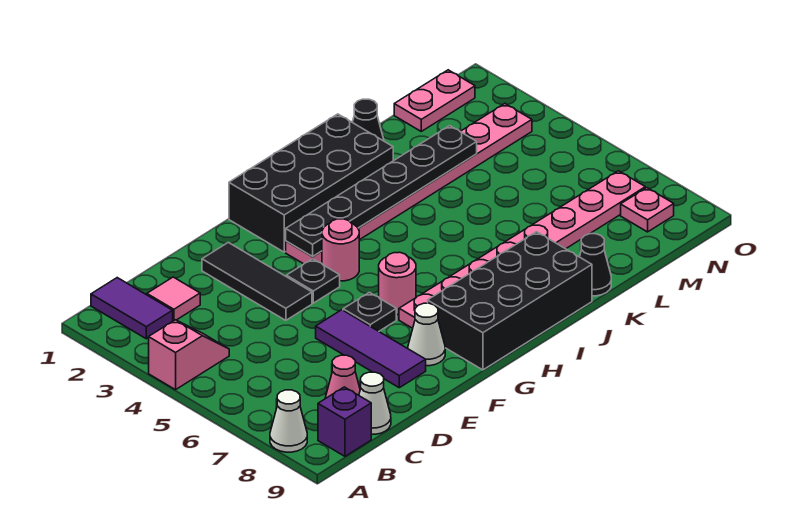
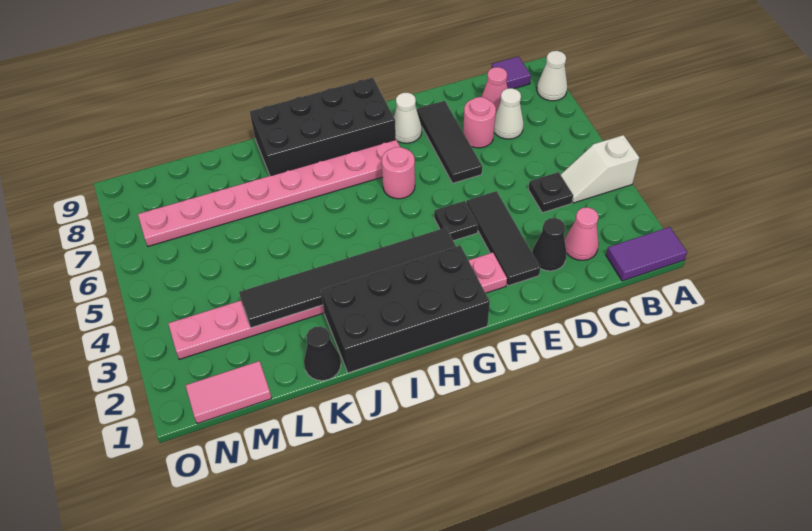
pink 1x2 slope [149,320,229,390] -> white 1x2 slope [561,135,639,203]
purple 1x2 tile [91,278,173,339] -> purple 1x2 tile turned to [606,227,687,281]
purple 1x1 brick [318,387,371,456] -> purple 1x1 tile [492,56,531,89]
pink 1x1 tile [147,277,200,321] -> pink 1x1 cone [565,207,599,260]
white 1x1 cone [359,372,391,434] -> white 1x1 cone moved to [494,88,523,139]
purple 1x3 tile [316,310,426,388] -> black 1x3 tile [417,101,482,183]
black 1x1 plate [343,292,396,331] -> black 1x1 plate moved to [528,172,573,213]
black 1x6 plate [286,126,477,257] -> black 1x6 tile [239,228,456,328]
pink 1x1 round brick [322,219,359,281] -> pink 1x1 round brick moved to [463,97,496,148]
black 1x1 cone [580,234,611,296] -> black 1x1 cone moved to [532,218,566,271]
pink 1x2 plate [394,70,475,131] -> pink 1x2 tile [186,361,272,424]
pink 1x1 plate [621,188,674,232] -> pink 1x1 plate moved to [469,253,507,293]

